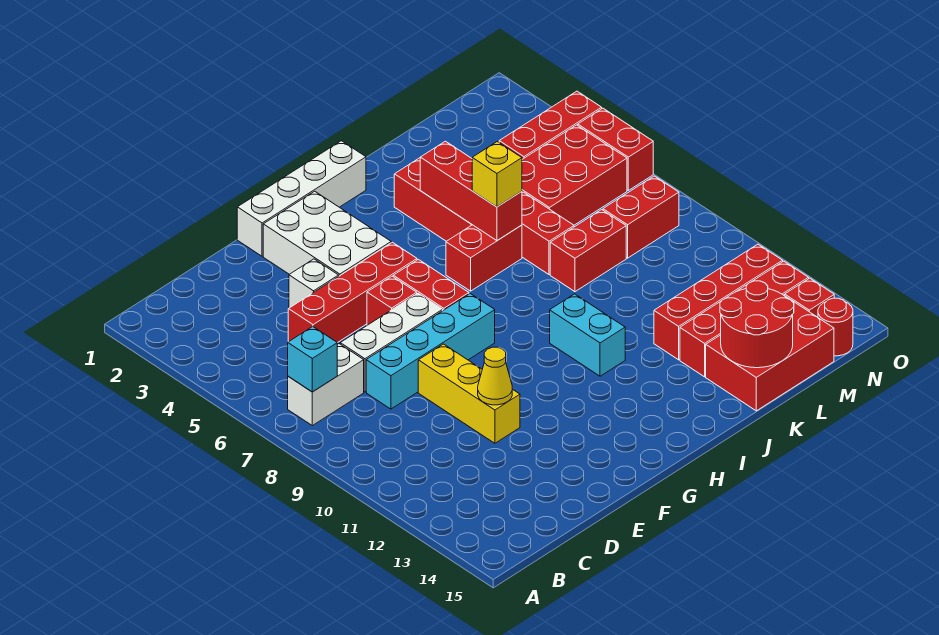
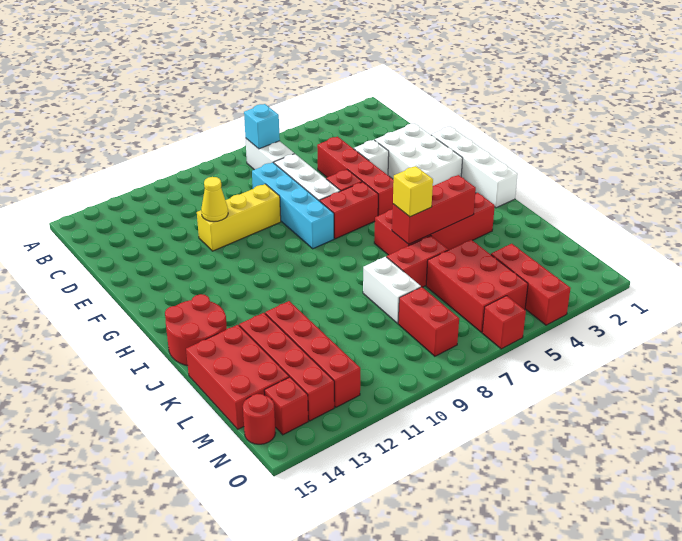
white 2x3 brick [263,191,391,276] -> white 2x3 brick turned to [375,123,463,186]
cyan 1x2 brick [550,294,625,376] -> none
red 1x2 brick [550,210,626,292] -> white 1x2 brick [363,257,421,323]
red 2x2 round brick [720,281,794,368] -> red 2x2 round brick moved to [165,294,227,366]
red 1x2 brick [578,108,653,190] -> red 1x1 brick [482,296,526,349]

